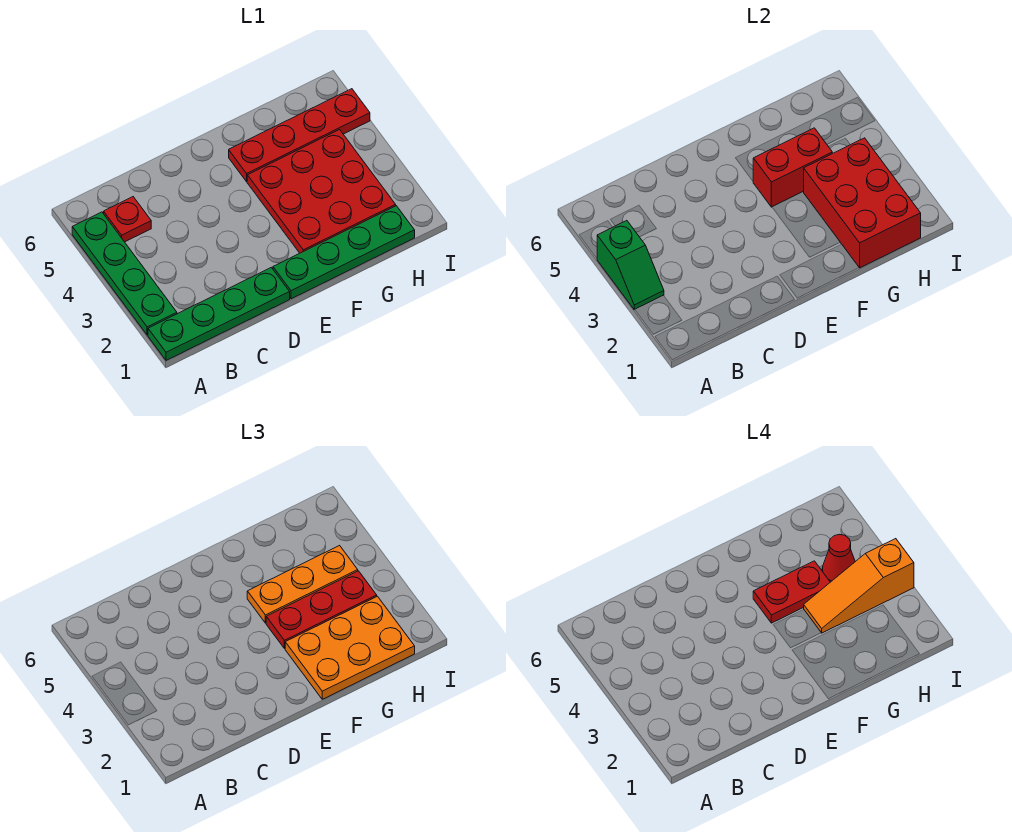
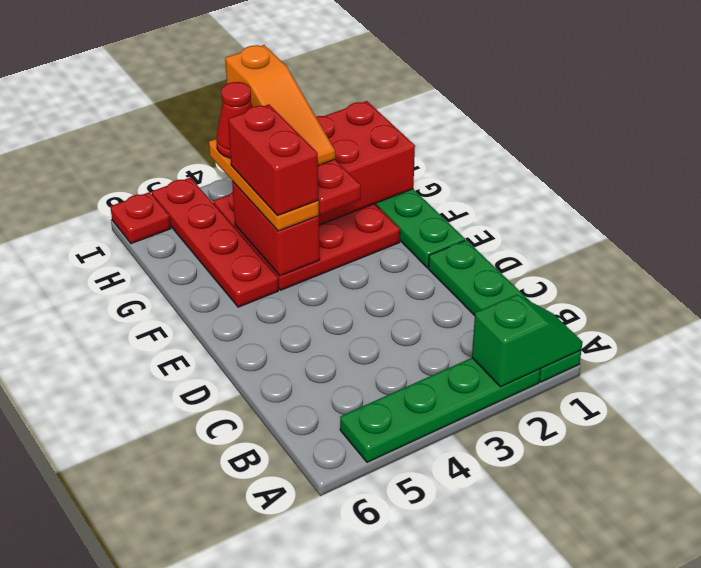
green 1x2 slope [597,221,664,310] -> green 1x2 slope moved to [472,295,583,387]
red 1x1 plate [104,197,151,242] -> red 1x1 plate moved to [110,192,171,244]
orange 2x3 plate [285,596,415,699] -> none
red 1x2 plate [753,561,830,623] -> red 1x2 brick [228,104,319,216]

